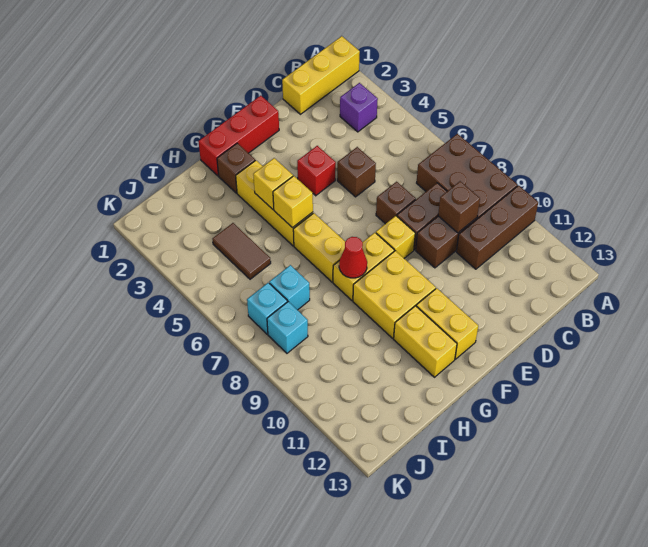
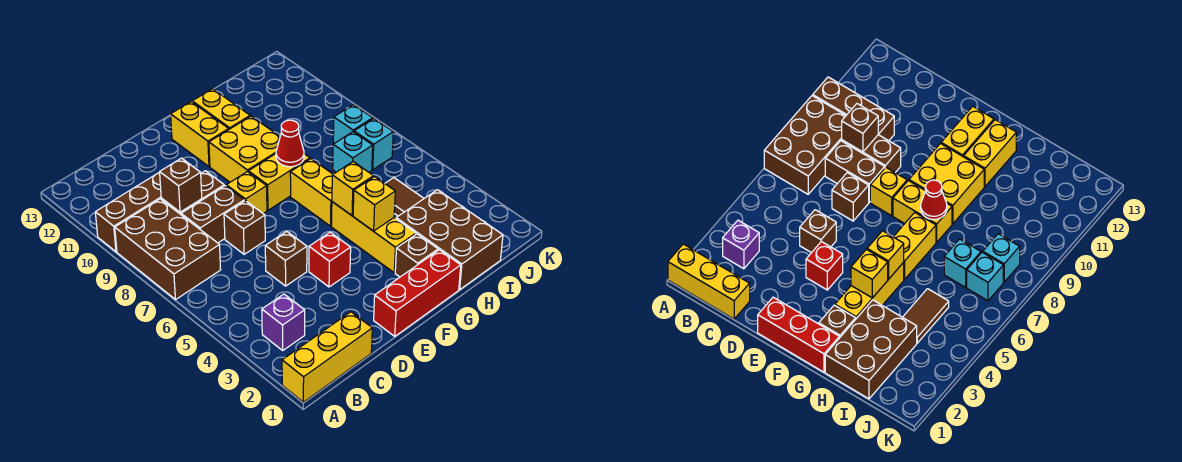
none -> brown 2x3 brick [396,190,503,289]

